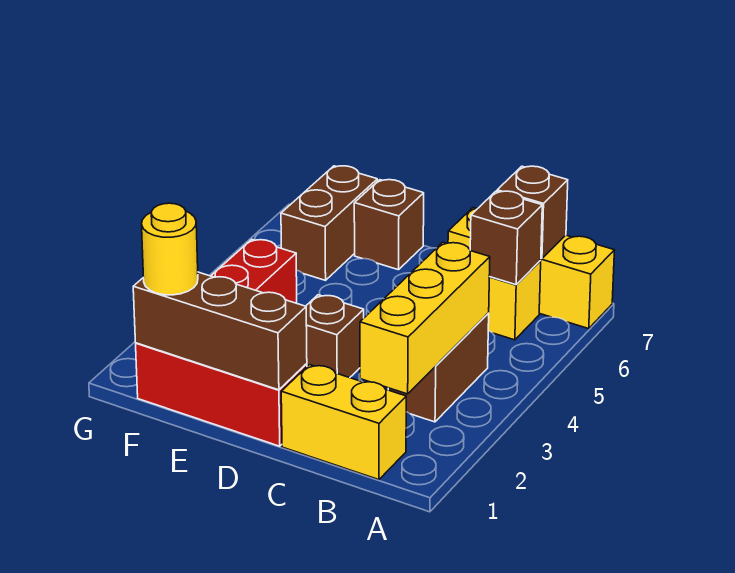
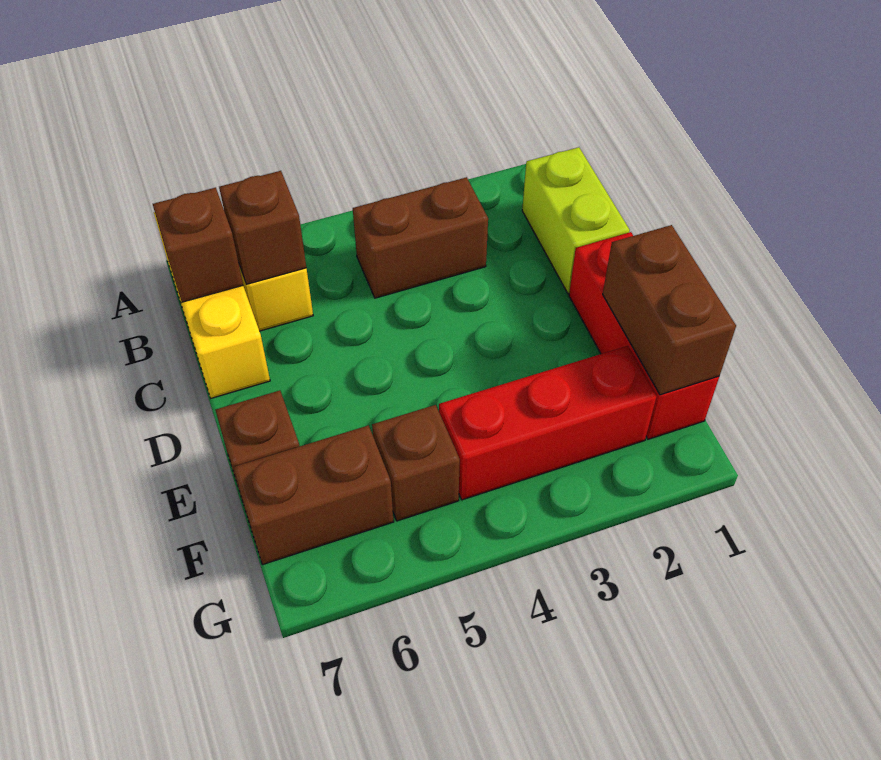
yellow 1x2 brick [281,365,406,480] -> lime 1x2 brick [522,147,630,293]
yellow 1x3 brick [360,242,490,394] -> none
brown 1x3 brick [133,272,307,390] -> brown 1x2 brick [603,225,736,395]
brown 1x1 brick [306,295,364,378] -> brown 1x1 brick moved to [372,405,460,521]
yellow 1x1 round brick [142,203,198,295] -> none

